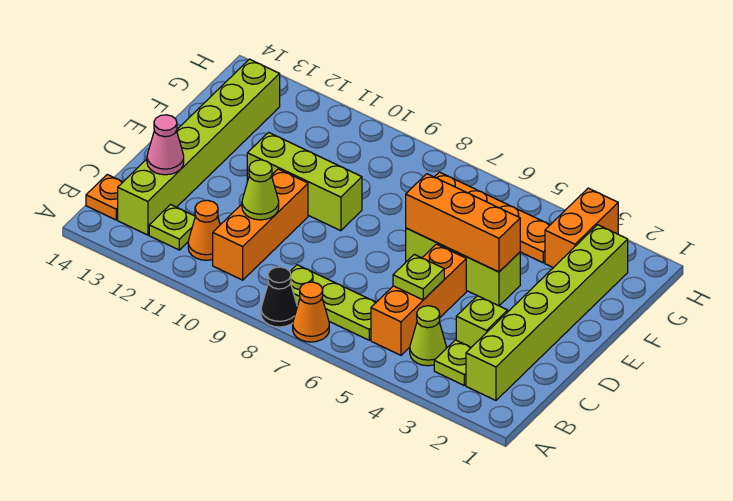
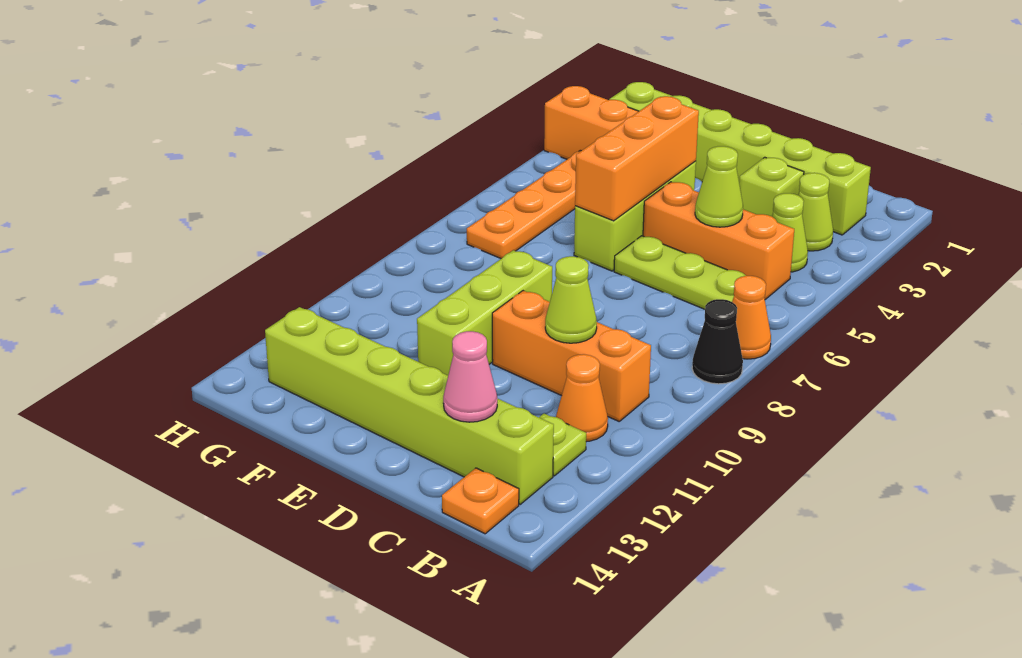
lime 1x1 plate [434,340,471,385] -> lime 1x1 cone [798,173,833,251]
lime 1x3 plate [290,265,376,340] -> lime 1x3 plate turned to [614,236,746,309]
lime 1x1 plate [393,254,444,300] -> lime 1x1 cone [695,146,743,227]

